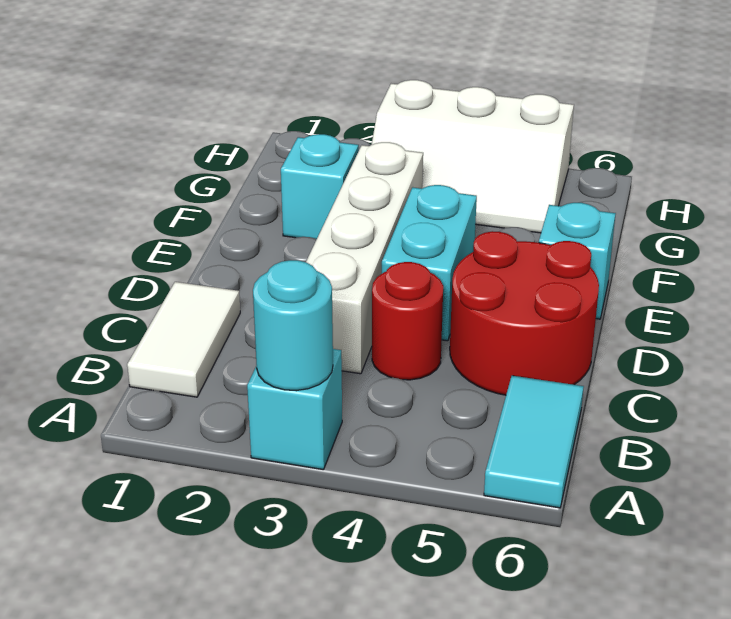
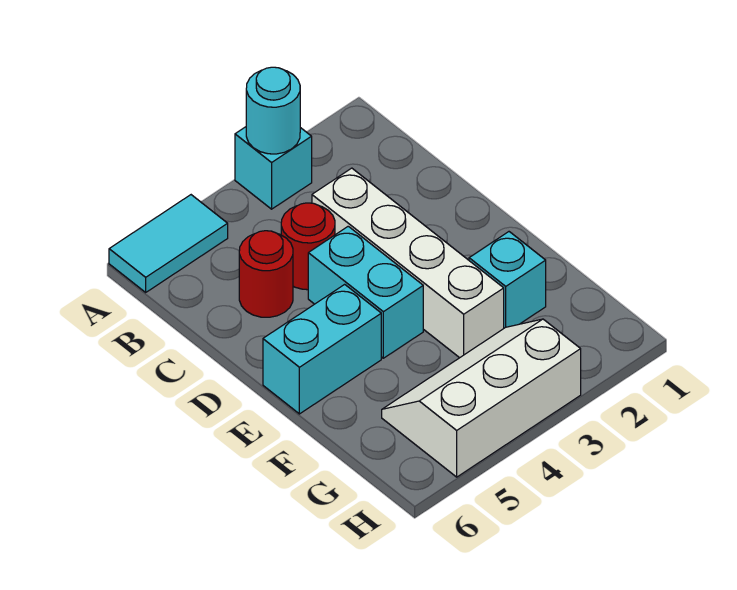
cyan 1x2 tile [484,376,584,508] -> cyan 1x2 tile turned to [109,195,228,292]
white 1x2 tile [127,282,240,397] -> none
red 2x2 round brick [450,231,599,395] -> red 1x1 round brick [239,231,293,317]
cyan 1x1 brick [539,203,616,319] -> cyan 1x2 brick [263,284,381,414]

